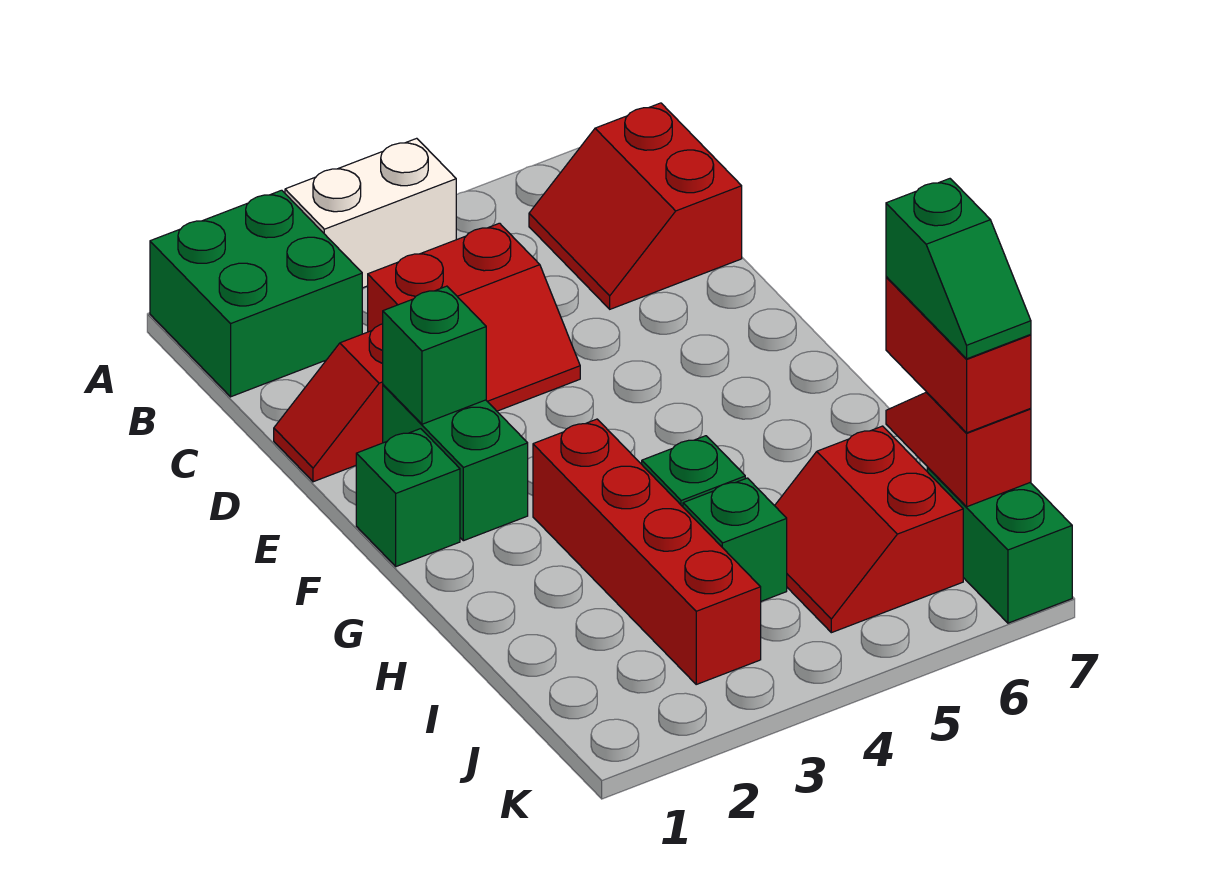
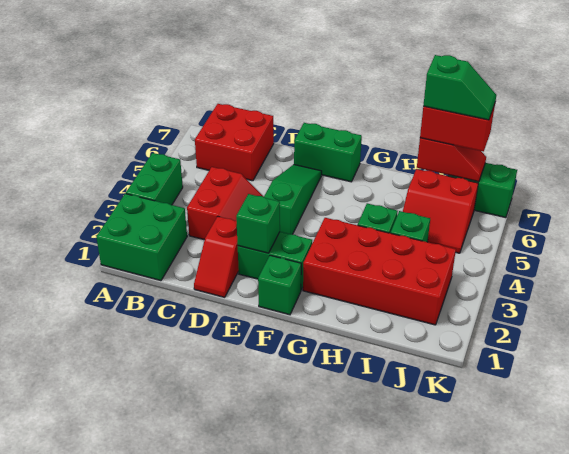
white 1x2 brick [285,138,456,288] -> green 1x2 brick [126,153,183,205]
red 2x2 slope [529,103,742,309] -> red 2x2 brick [195,104,274,181]
none -> green 1x3 slope [264,164,322,234]
none -> green 1x2 brick [294,123,362,182]
red 1x4 brick [533,419,761,684] -> red 2x4 brick [303,218,456,325]
red 1x2 slope [886,392,1031,507] -> red 1x2 slope turned to [417,138,486,182]

